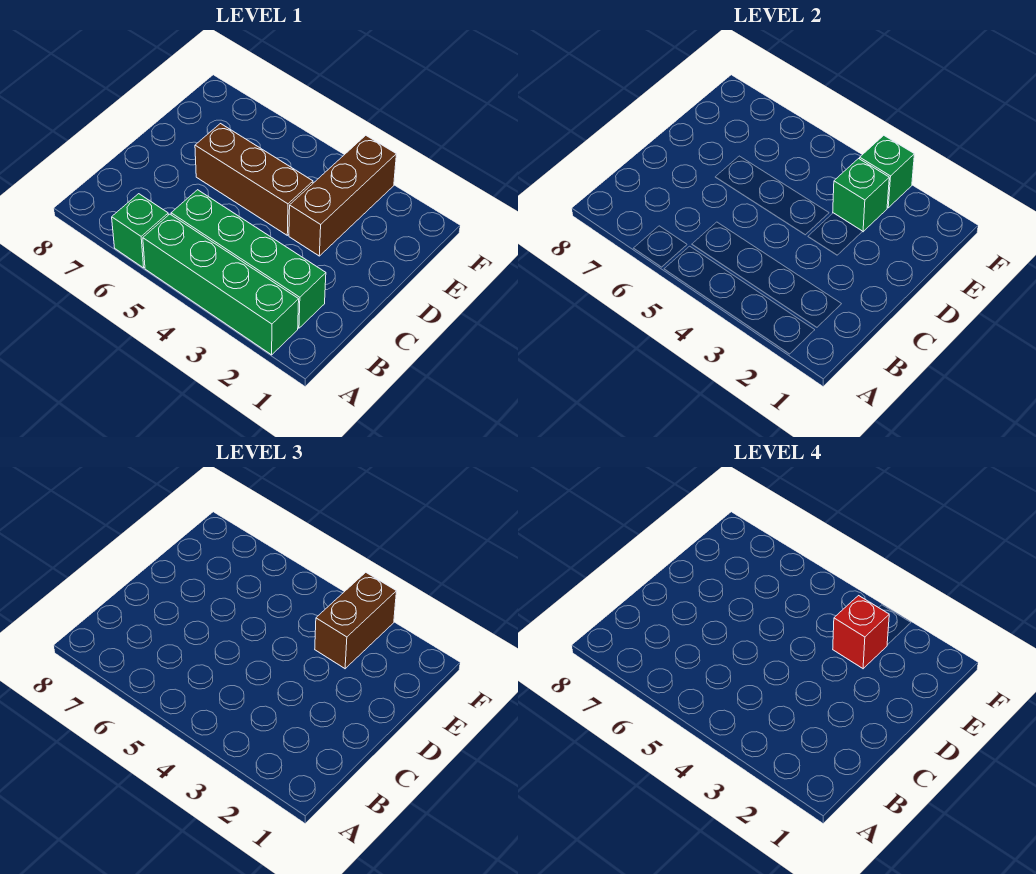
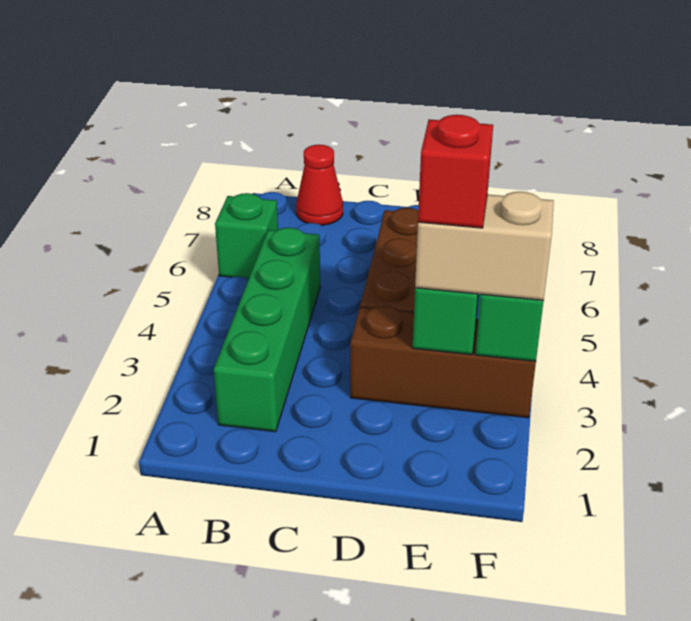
green 1x4 brick [143,214,299,355] -> none
none -> red 1x1 cone [296,145,343,225]
brown 1x2 brick [315,572,396,669] -> tan 1x2 brick [415,192,554,300]

